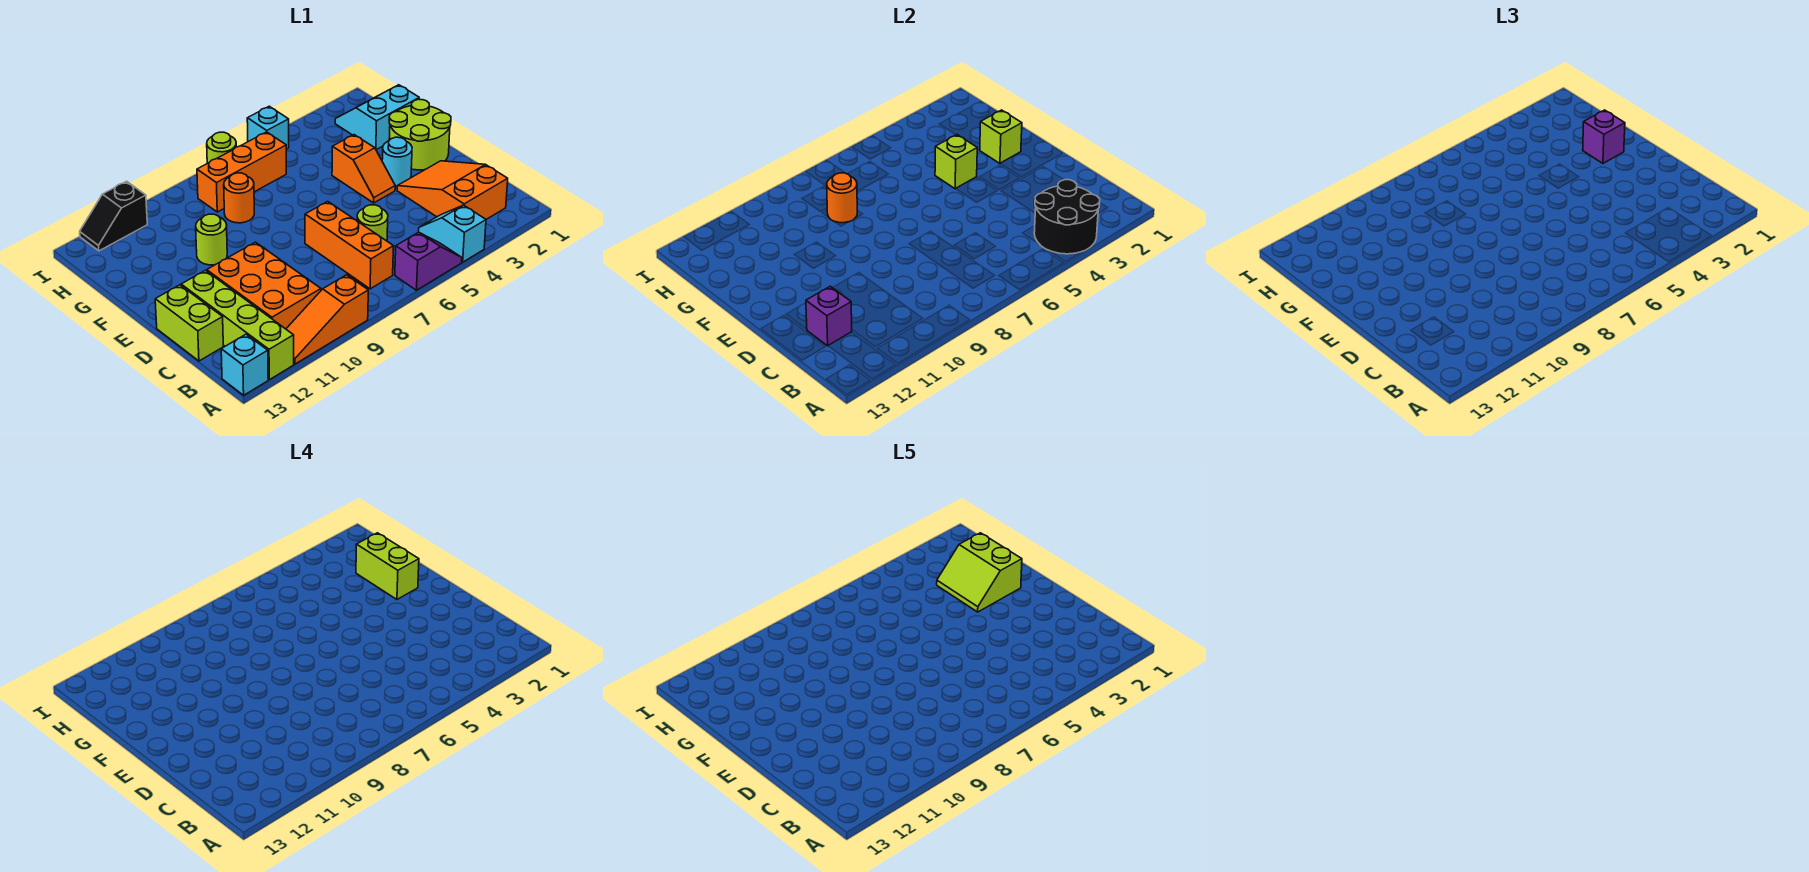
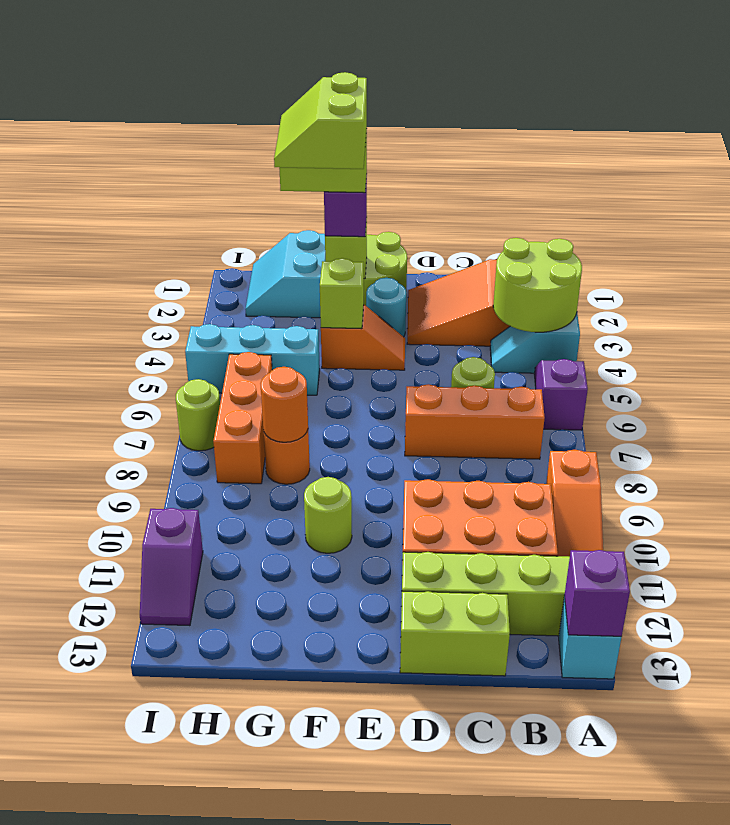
black 2x2 round brick [1034,180,1100,254] -> lime 2x2 round brick [493,238,582,333]
purple 1x1 brick [806,286,852,346] -> purple 1x1 brick moved to [564,550,630,636]
lime 2x2 slope [937,533,1022,612] -> lime 2x2 slope turned to [274,72,367,169]
cyan 1x1 brick [247,106,289,149] -> cyan 1x3 brick [185,324,320,395]
black 1x2 slope [80,181,147,251] -> purple 1x2 slope [140,508,203,626]

